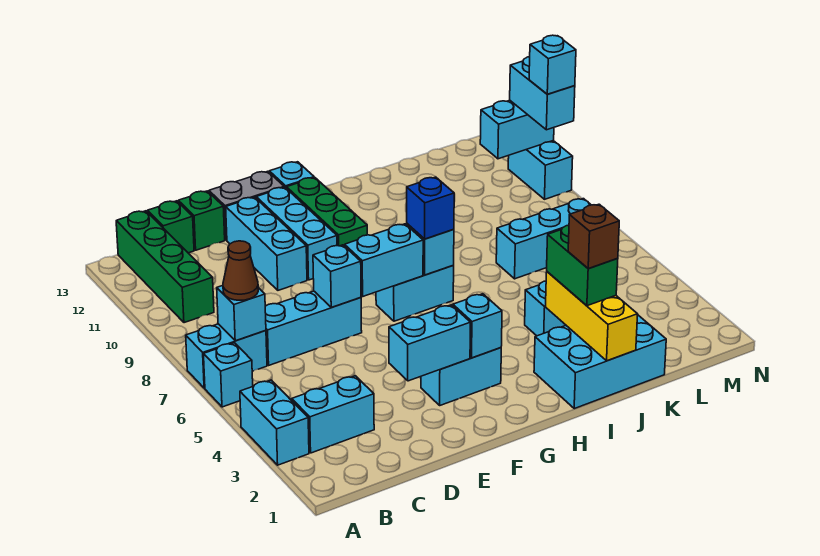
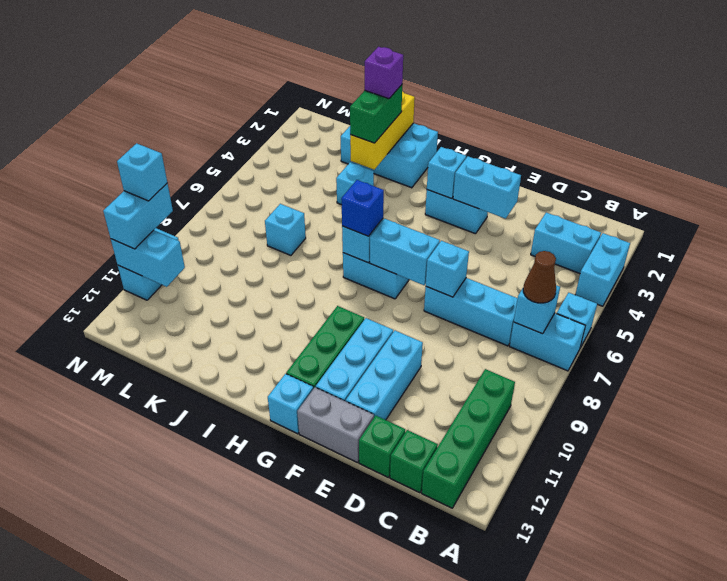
brown 1x1 brick [568,204,619,268] -> purple 1x1 brick [365,47,403,99]
cyan 1x3 brick [496,199,591,279] -> cyan 1x1 brick [265,204,306,255]

